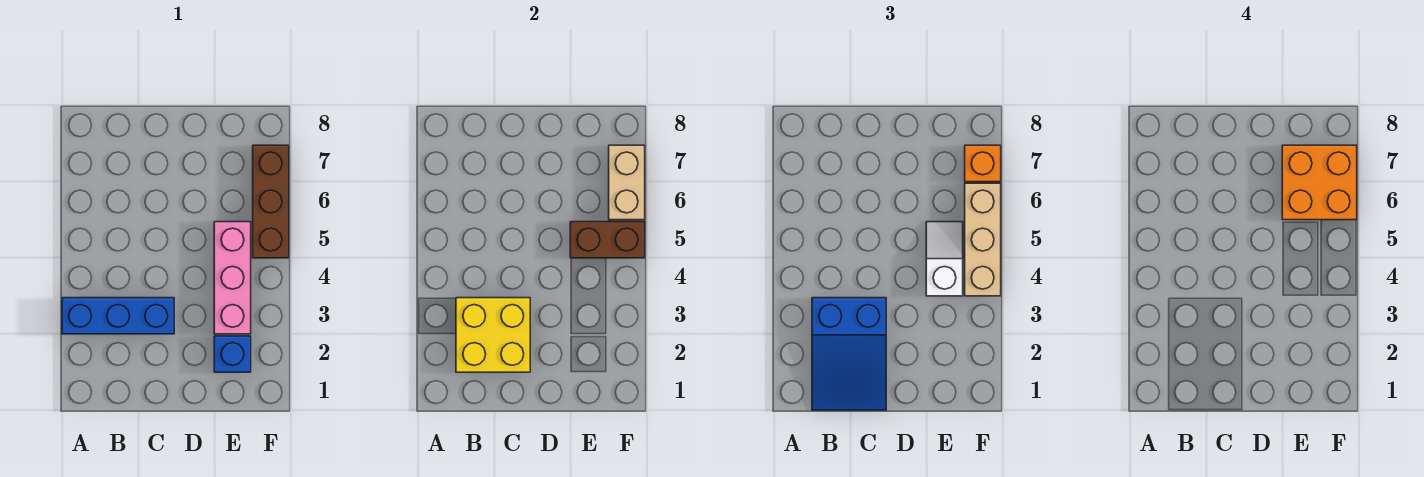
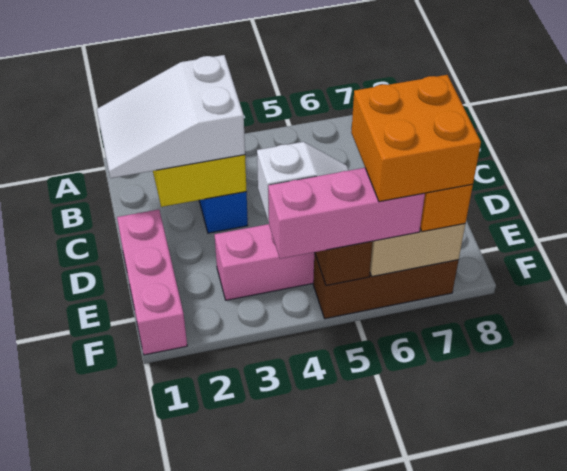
blue 2x3 slope [812,298,886,410] -> white 2x3 slope [97,55,245,178]
none -> pink 1x3 brick [117,209,187,355]
blue 1x1 brick [214,336,251,372] -> none
tan 1x3 brick [965,183,1001,296] -> pink 1x3 brick [268,168,425,259]

